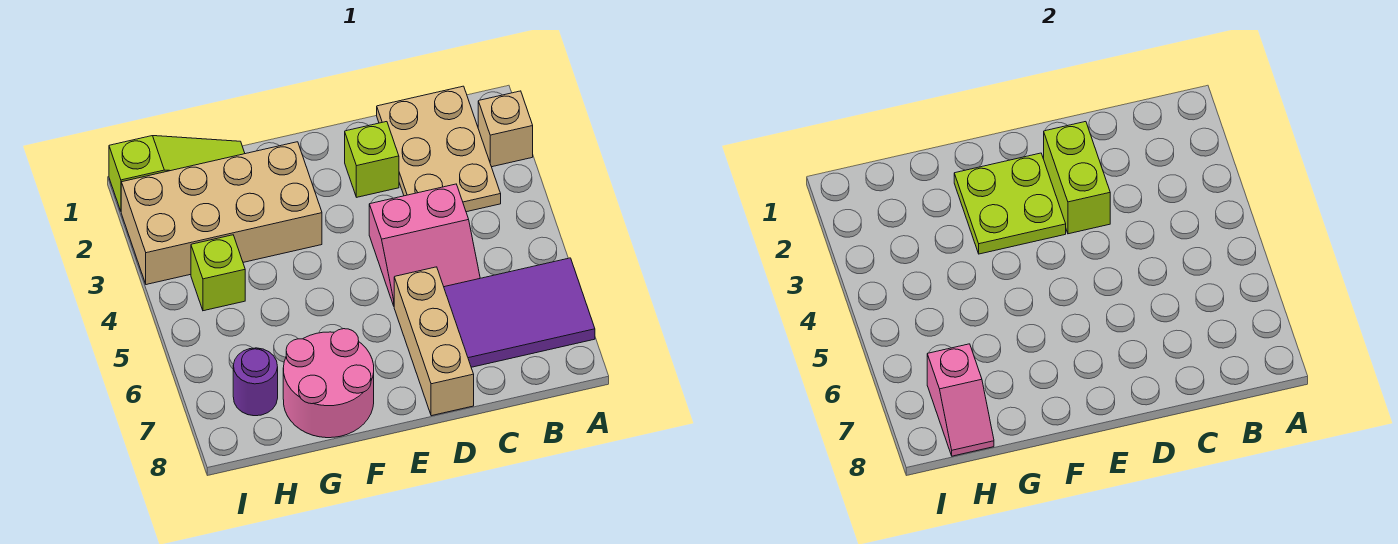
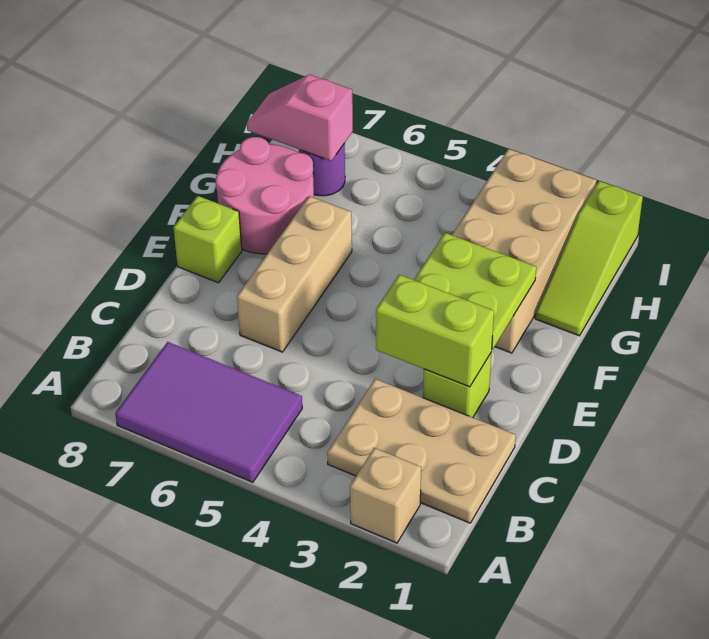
purple 2x3 tile [444,258,595,367] -> purple 2x3 tile turned to [115,342,302,482]
pink 2x2 slope [369,184,480,306] -> none
tan 1x3 brick [394,267,474,416] -> tan 1x3 brick turned to [237,196,352,352]
lime 1x1 brick [191,235,245,311] -> lime 1x1 brick moved to [173,196,242,283]

